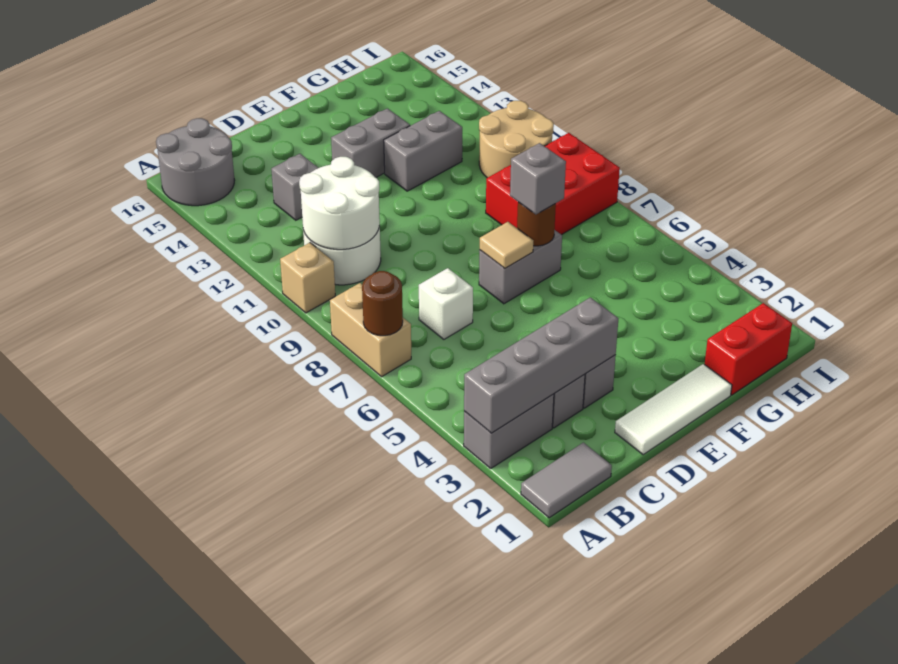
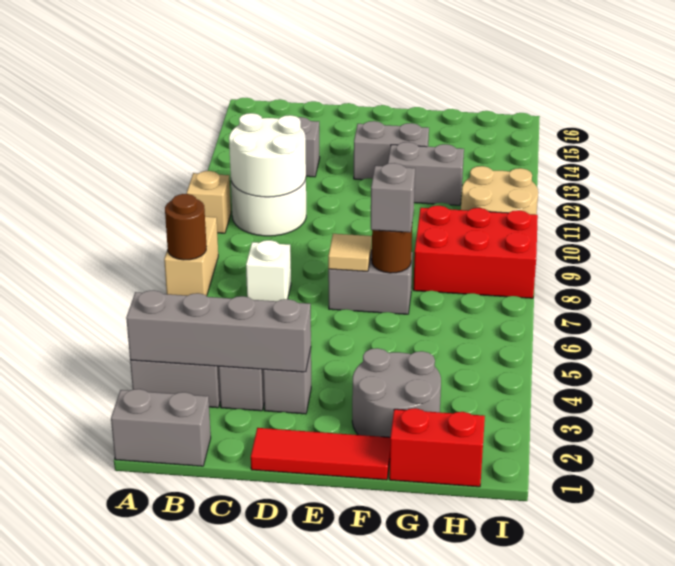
grey 1x2 tile [521,443,612,518] -> grey 1x2 brick [111,389,211,466]
grey 2x2 round brick [156,118,235,206] -> grey 2x2 round brick moved to [352,348,441,437]
white 1x3 tile [615,364,732,455] -> red 1x3 tile [251,428,390,480]

